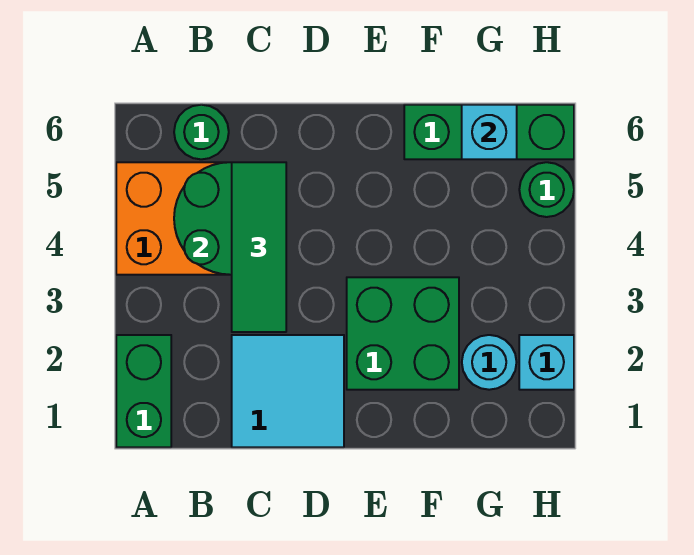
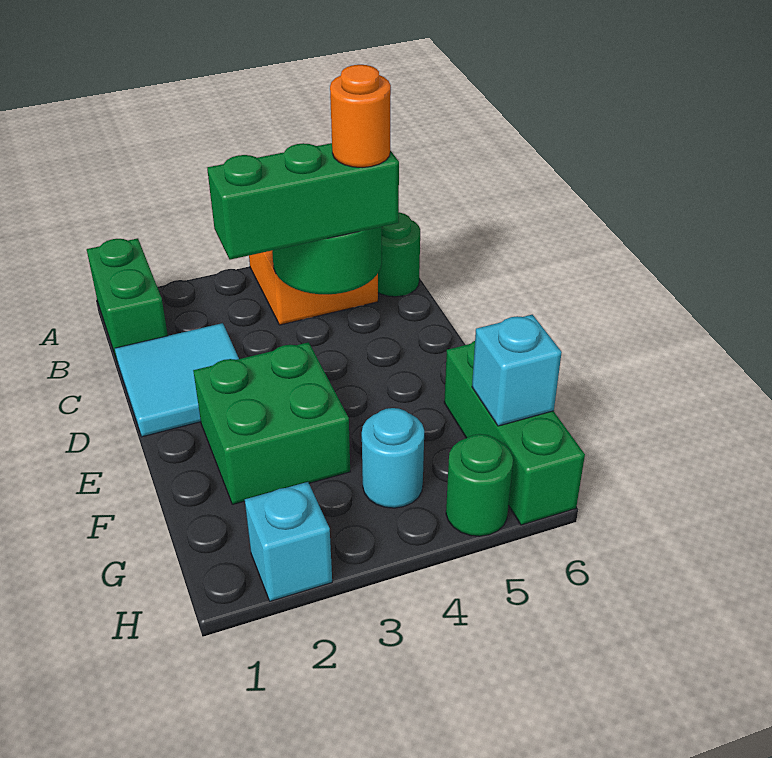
green 1x2 brick [116,335,171,447] -> green 1x2 brick turned to [87,238,168,363]
green 1x3 tile [232,162,286,332] -> green 1x3 brick [207,143,399,260]
none -> orange 1x1 round brick [330,65,391,167]
cyan 1x1 round brick [462,335,517,390] -> cyan 1x1 round brick moved to [362,408,424,508]

